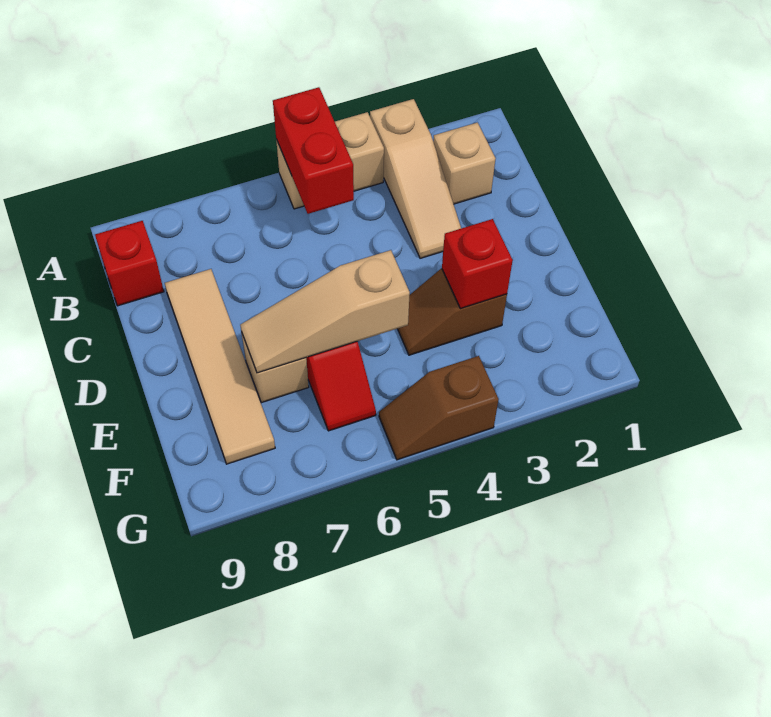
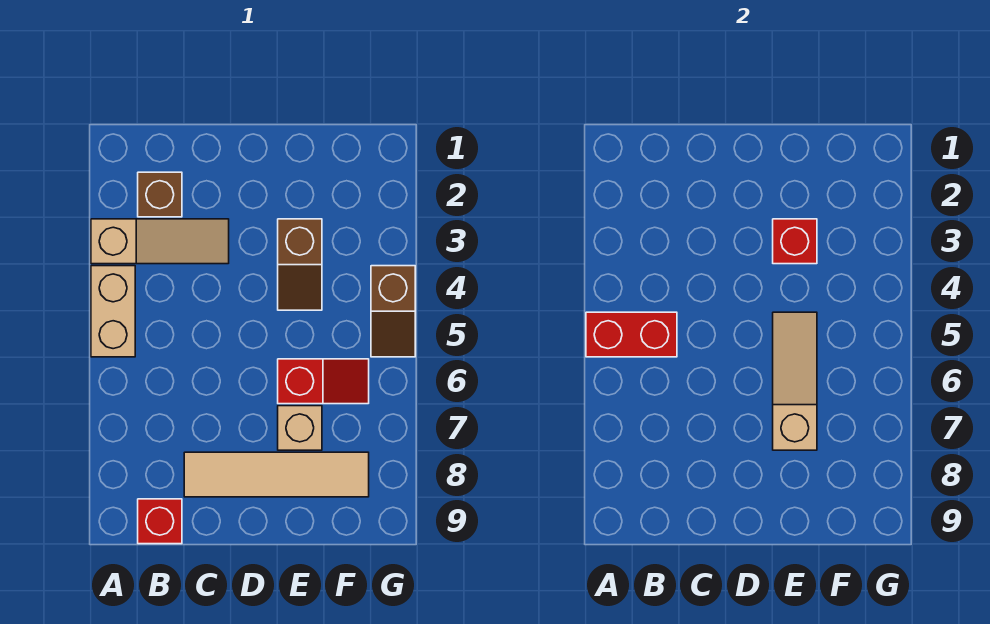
tan 1x1 brick [433,123,496,204] -> brown 1x1 brick [138,172,182,217]
tan 1x3 slope [240,250,410,373] -> tan 1x3 slope turned to [773,312,817,450]

